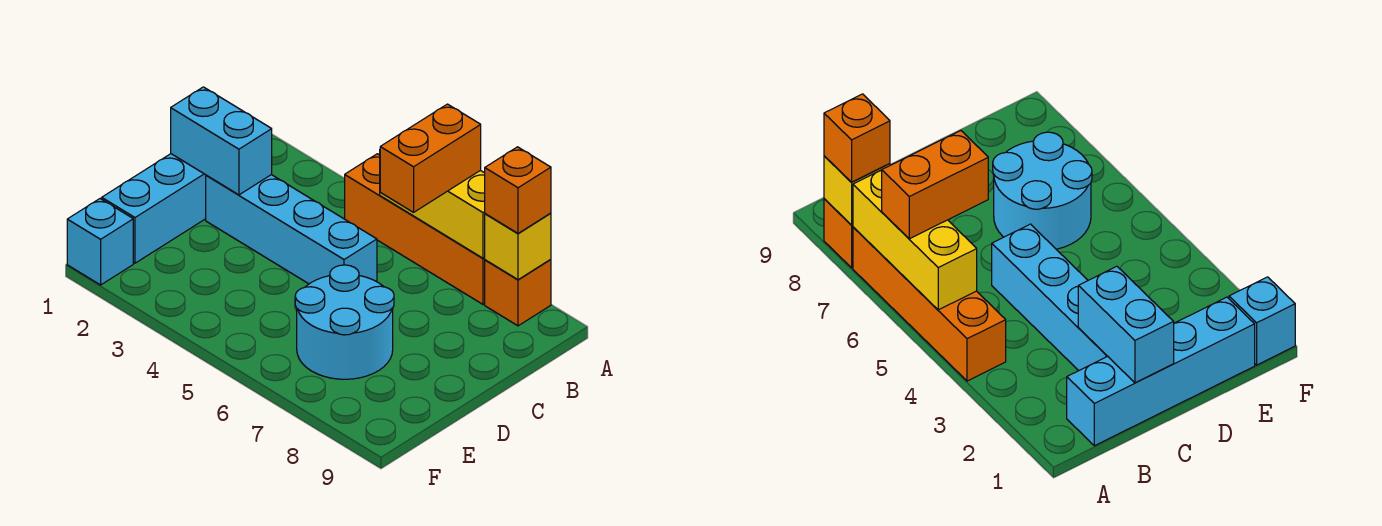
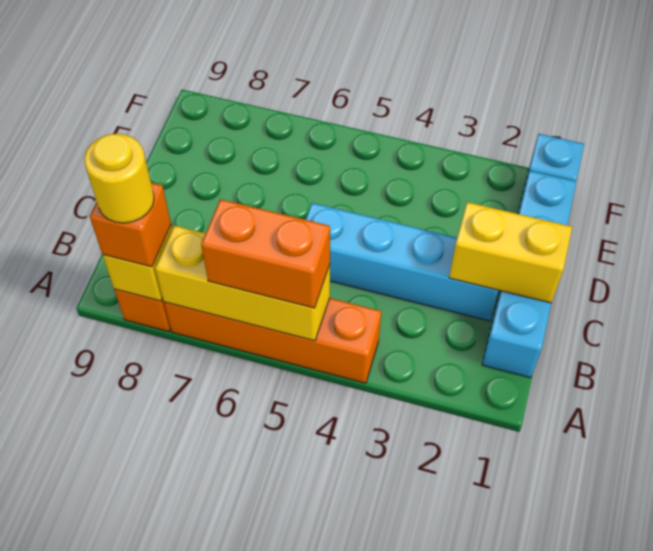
orange 1x2 brick [380,104,481,212] -> orange 1x2 brick turned to [201,199,330,308]
none -> yellow 1x1 round brick [84,134,154,223]
cyan 1x2 brick [171,87,272,195] -> yellow 1x2 brick [449,202,572,303]
cyan 2x2 round brick [295,265,394,379] -> none

